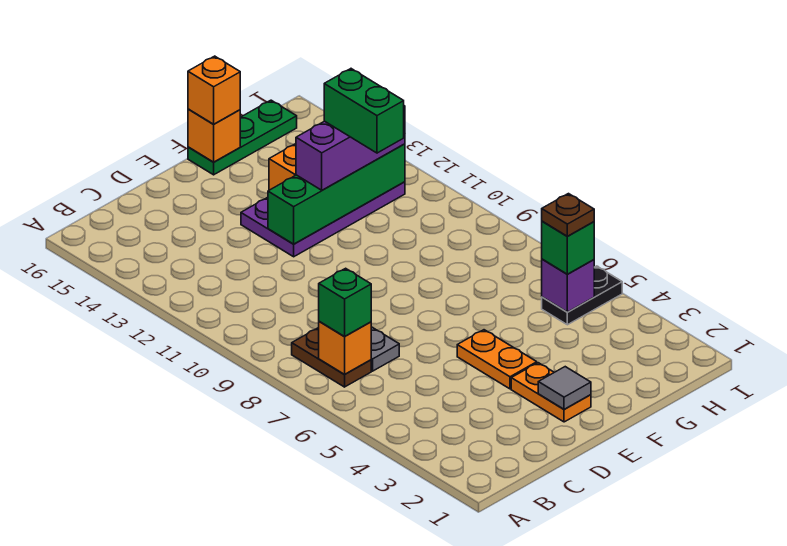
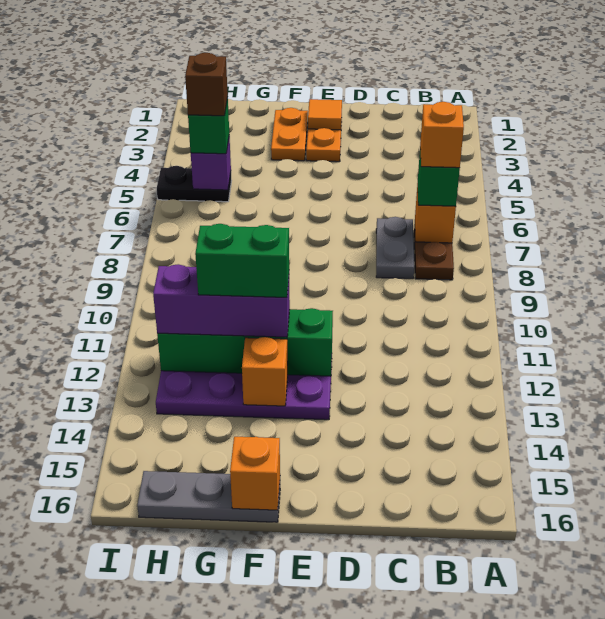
grey 1x1 tile [538,367,591,409] -> orange 1x1 tile [308,99,342,130]
orange 1x2 plate [457,330,537,389] -> orange 1x2 plate moved to [271,108,308,161]
green 1x3 plate [188,100,297,175] -> grey 1x3 plate [137,471,280,522]
orange 1x1 brick [188,56,240,124] -> orange 1x1 brick moved to [420,102,464,168]
green 1x2 brick [324,69,404,153] -> green 1x2 brick turned to [195,224,289,297]
brown 1x1 plate [542,194,594,236] -> brown 1x1 brick [185,53,228,116]

